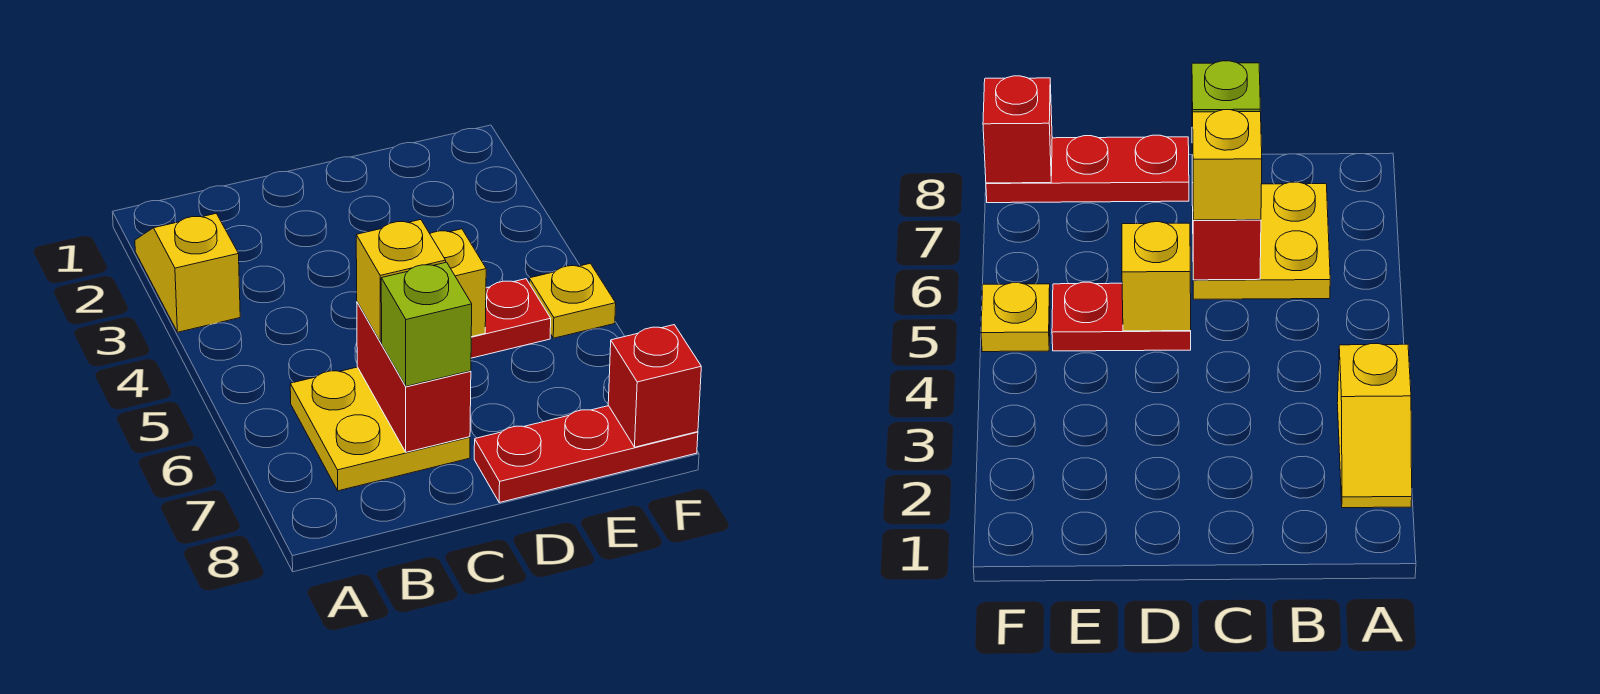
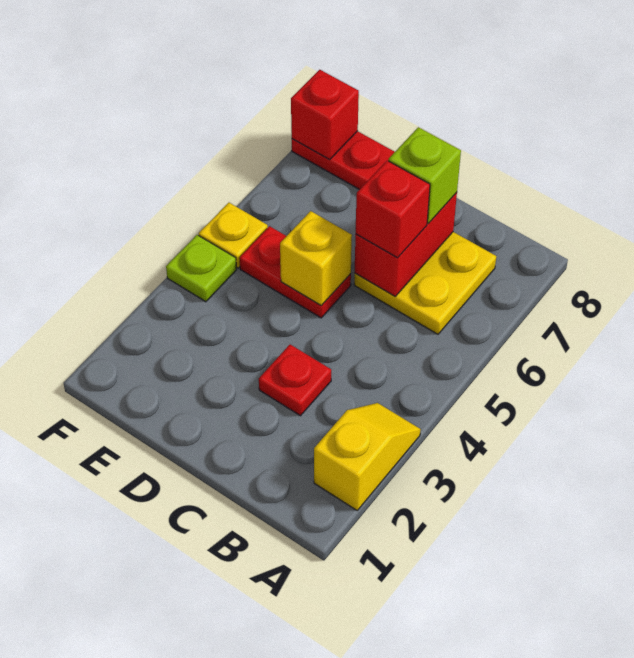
yellow 1x2 slope [135,214,240,332] -> yellow 1x2 slope turned to [314,403,421,510]
none -> red 1x1 plate [259,345,331,416]
yellow 1x1 brick [356,220,446,342] -> red 1x1 brick [356,161,430,258]
none -> lime 1x1 plate [166,235,237,302]

